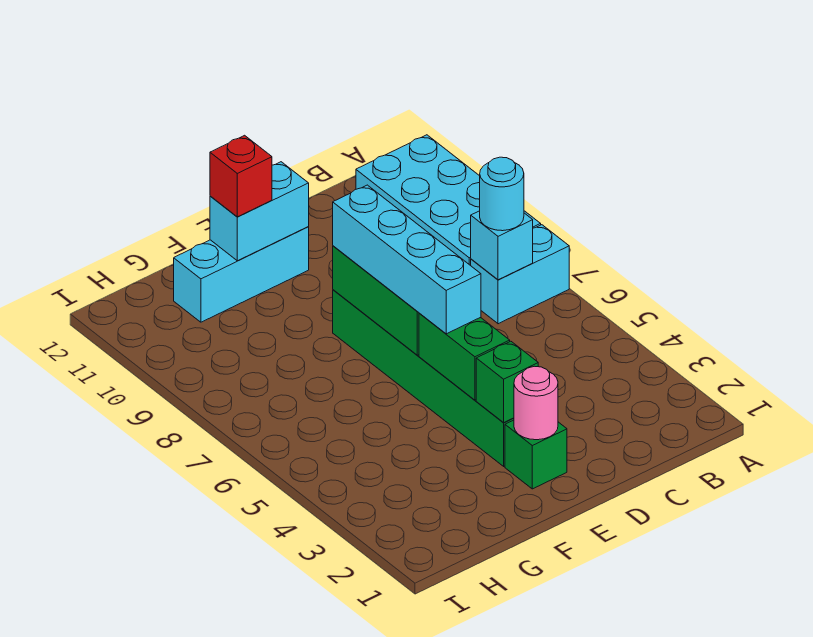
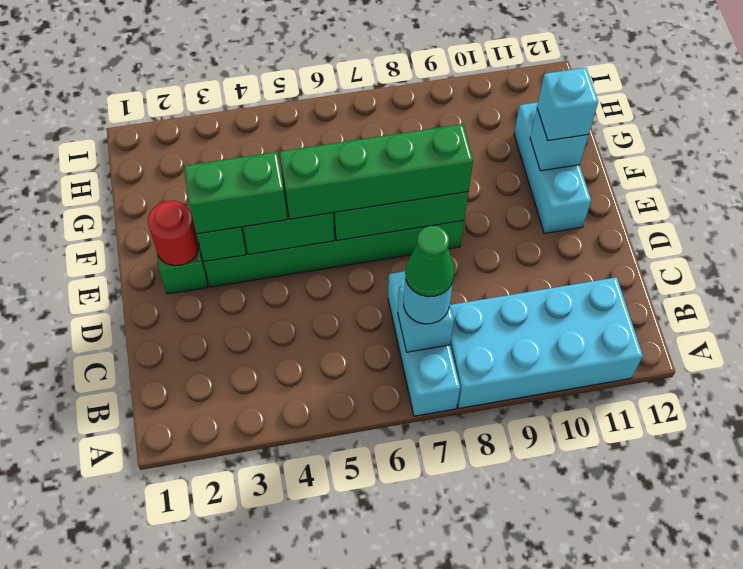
cyan 1x2 brick [471,225,569,324] -> cyan 1x3 brick [388,271,460,416]
none -> green 1x1 cone [405,226,454,297]
pink 1x1 round brick [514,366,558,440] -> red 1x1 round brick [148,201,199,266]
none -> green 1x2 brick [184,152,287,234]
cyan 1x4 brick [333,185,481,334] -> green 1x4 brick [279,124,473,219]
cyan 1x2 brick [210,162,309,261] -> cyan 1x1 brick [530,109,588,171]
red 1x1 brick [210,135,272,217] -> cyan 1x1 brick [537,68,598,141]

